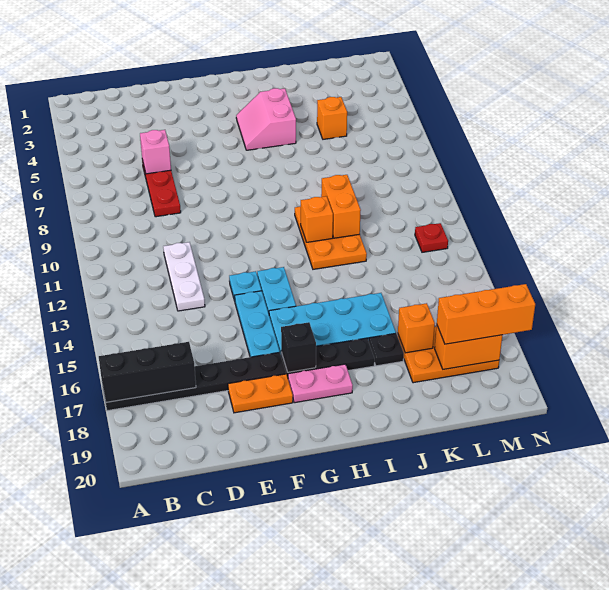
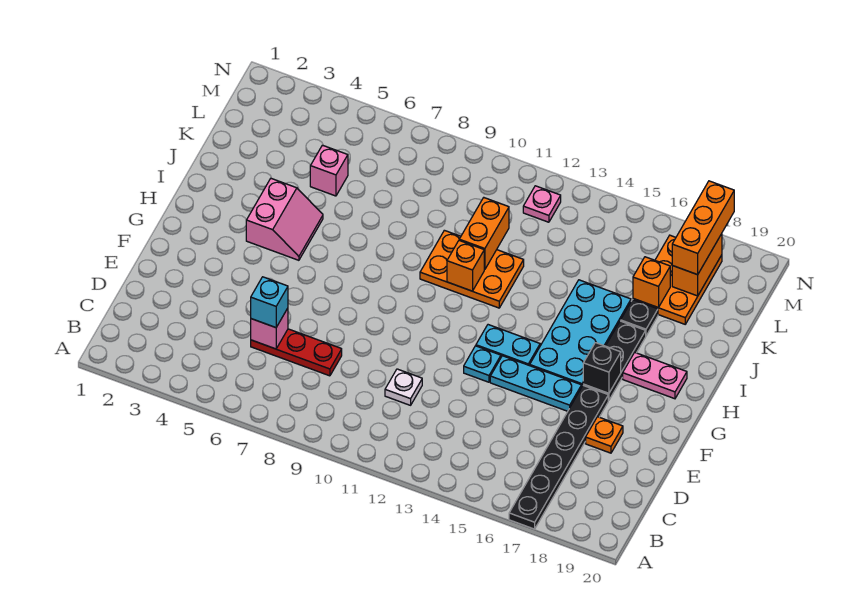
black 1x3 brick [99,342,196,402] -> none
none -> cyan 1x1 brick [251,277,288,328]
white 1x3 plate [163,242,205,311] -> white 1x1 plate [385,369,422,405]
orange 1x2 plate [228,374,293,413] -> orange 1x1 plate [586,417,623,453]
pink 1x2 plate [288,364,353,403] -> pink 1x2 plate turned to [623,352,687,399]
pink 2x2 slope [236,88,296,150] -> pink 2x2 slope turned to [246,178,323,260]
orange 1x2 brick [321,175,361,238] -> orange 1x2 brick turned to [459,198,509,270]
orange 1x1 brick [317,97,347,139] -> pink 1x1 brick [310,145,348,196]
red 1x1 plate [415,223,448,252] -> pink 1x1 plate [523,186,561,222]

